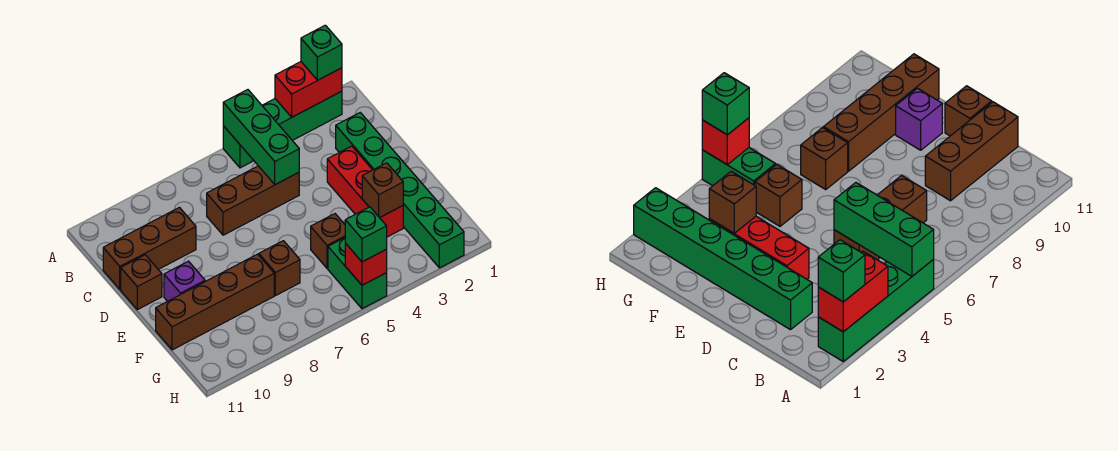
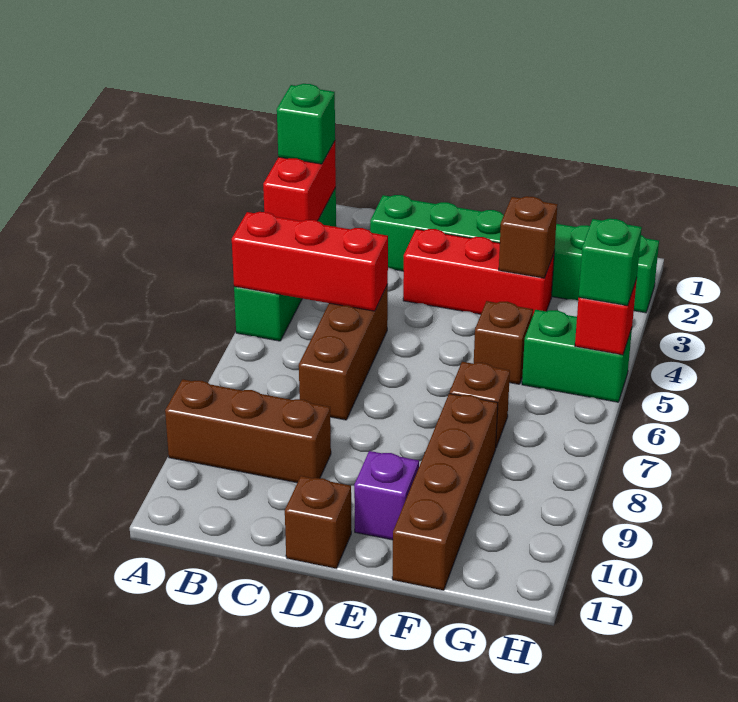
green 1x3 brick [223,90,299,185] -> red 1x3 brick [232,212,388,311]
brown 1x3 brick [103,207,196,289] -> brown 1x3 brick turned to [165,379,331,483]

